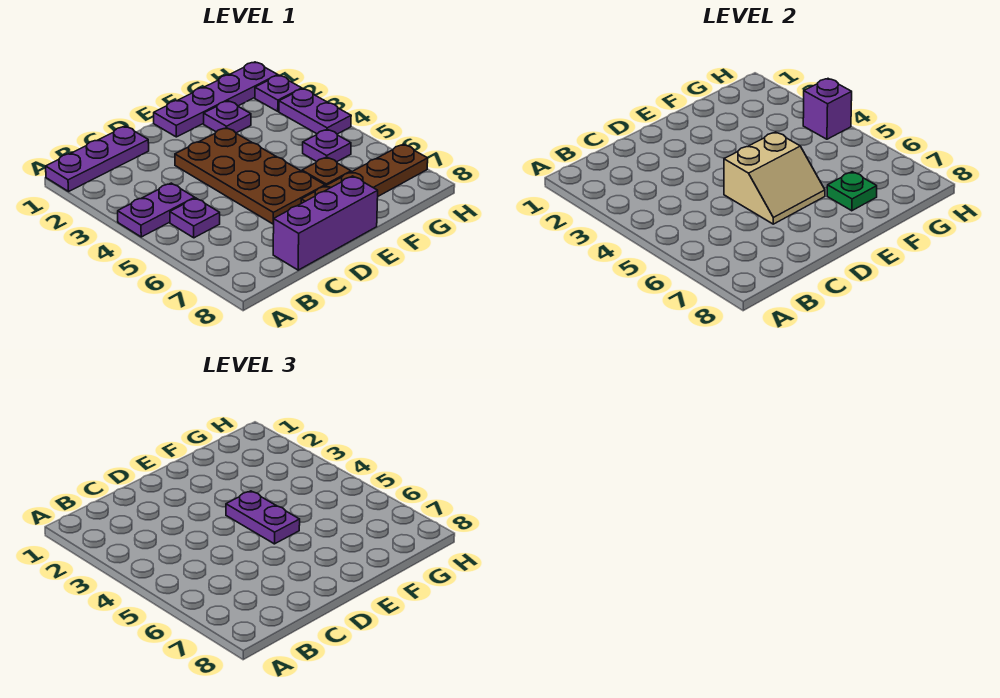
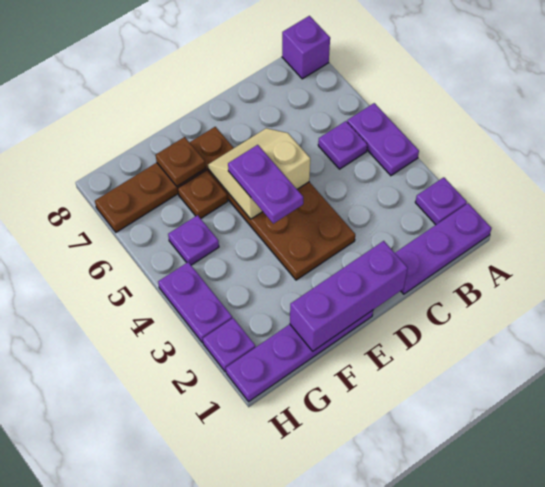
purple 1x2 plate [118,183,195,237] -> purple 1x2 plate turned to [347,103,419,176]
purple 1x3 brick [273,176,378,270] -> purple 1x3 brick moved to [290,241,408,351]
purple 1x1 plate [204,101,251,133] -> purple 1x1 plate moved to [415,177,467,225]
green 1x1 plate [827,172,877,211] -> brown 1x1 plate [156,137,206,186]
purple 1x1 brick [803,79,852,139] -> purple 1x1 brick moved to [282,16,330,79]

